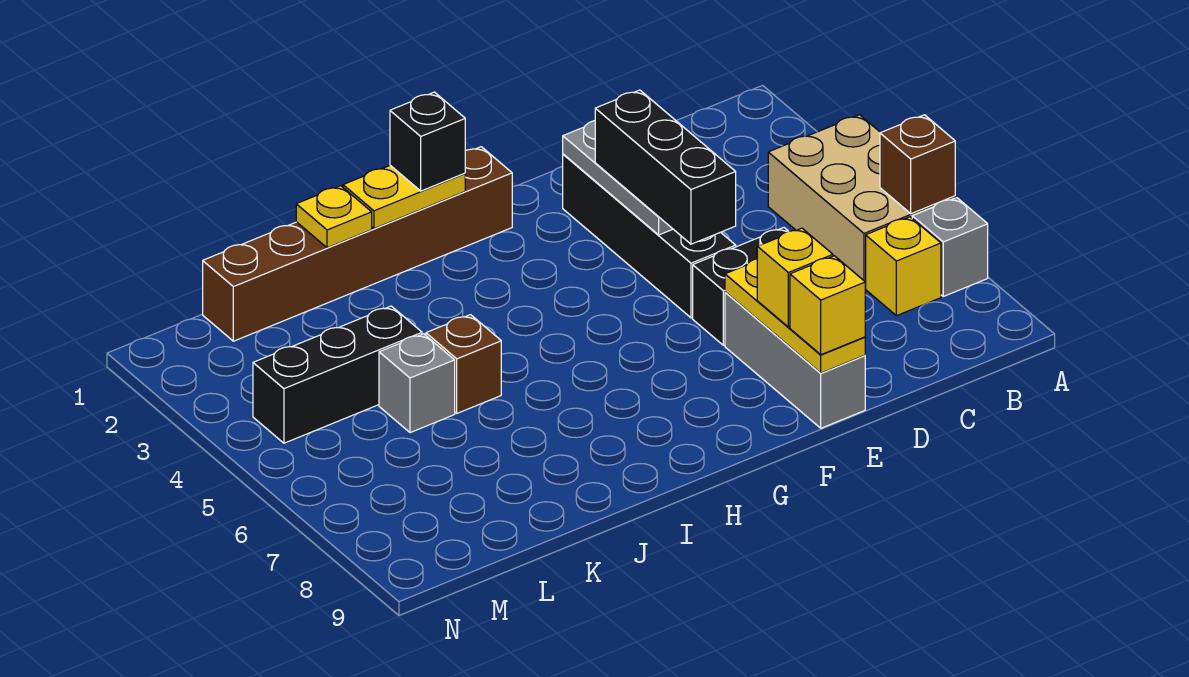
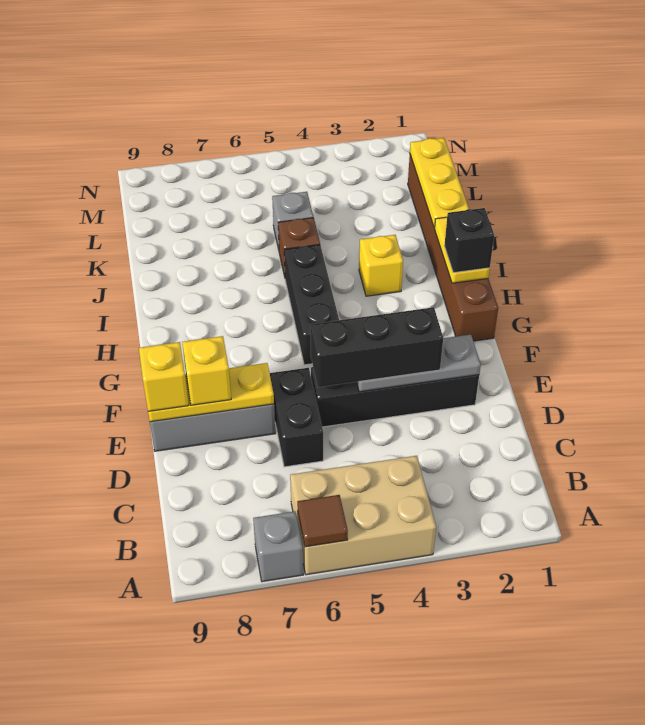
brown 1x1 brick [880,115,955,214] -> brown 1x1 tile [297,495,348,547]
yellow 1x1 brick [865,217,941,316] -> yellow 1x1 brick moved to [359,235,403,296]
yellow 1x1 plate [296,186,372,248] -> yellow 1x3 plate [410,138,469,228]
black 1x3 brick [253,306,422,443] -> black 1x3 brick moved to [284,245,339,365]

